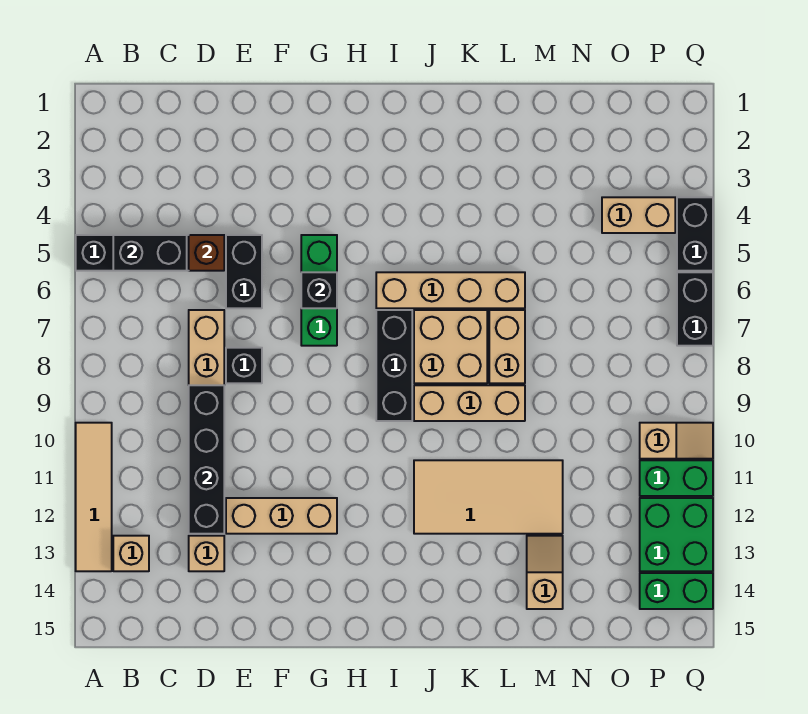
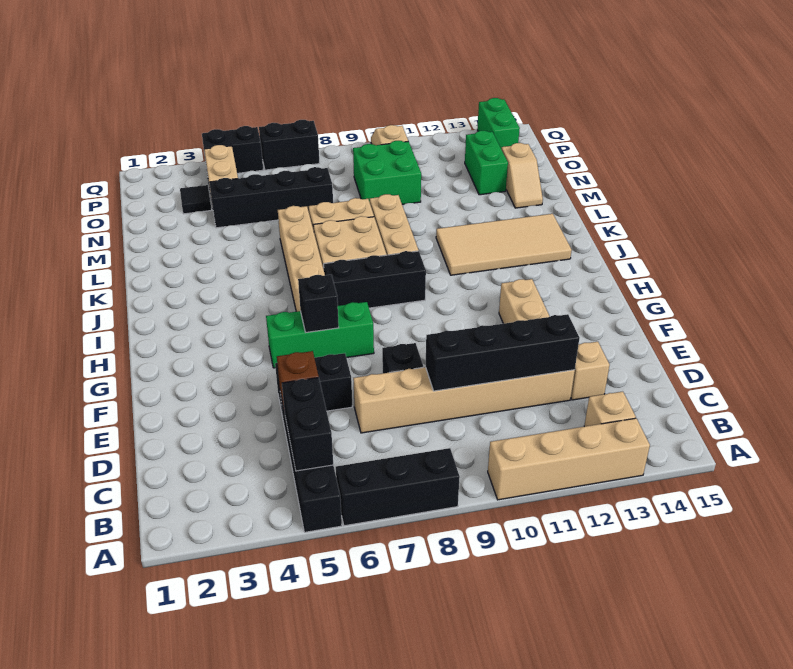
none -> black 1x3 brick [336,448,460,526]
tan 1x4 tile [76,423,112,571] -> tan 1x4 brick [488,418,650,500]
tan 2x4 tile [414,460,563,534] -> tan 2x4 tile turned to [436,214,572,275]
tan 1x2 slope [527,536,563,609] -> tan 1x2 slope turned to [501,143,543,208]
none -> black 1x4 brick [209,167,333,228]
none -> black 1x1 tile [180,185,212,214]
green 1x2 brick [640,460,713,496] -> green 1x2 brick moved to [465,131,508,195]
green 2x2 brick [640,498,713,571] -> green 2x2 brick moved to [353,141,421,204]

